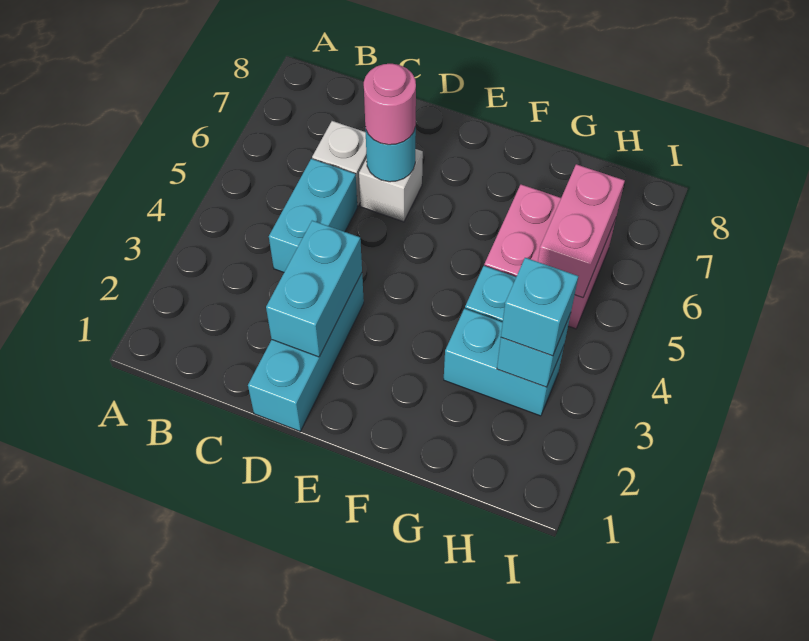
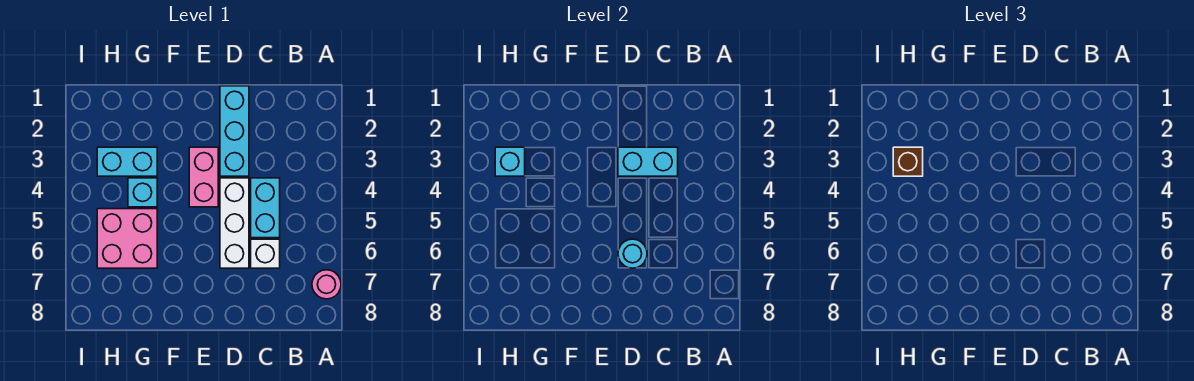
cyan 1x2 brick [266,221,362,357] -> cyan 1x2 brick turned to [618,147,678,176]
white 1x1 brick [359,149,423,222] -> white 1x3 brick [220,178,249,268]
pink 1x1 round brick [364,64,416,145] -> pink 1x1 round brick moved to [312,270,341,299]
cyan 1x1 brick [501,258,578,356] -> brown 1x1 brick [893,147,923,176]
pink 1x2 brick [538,164,625,297] -> pink 1x2 brick moved to [189,147,218,207]

